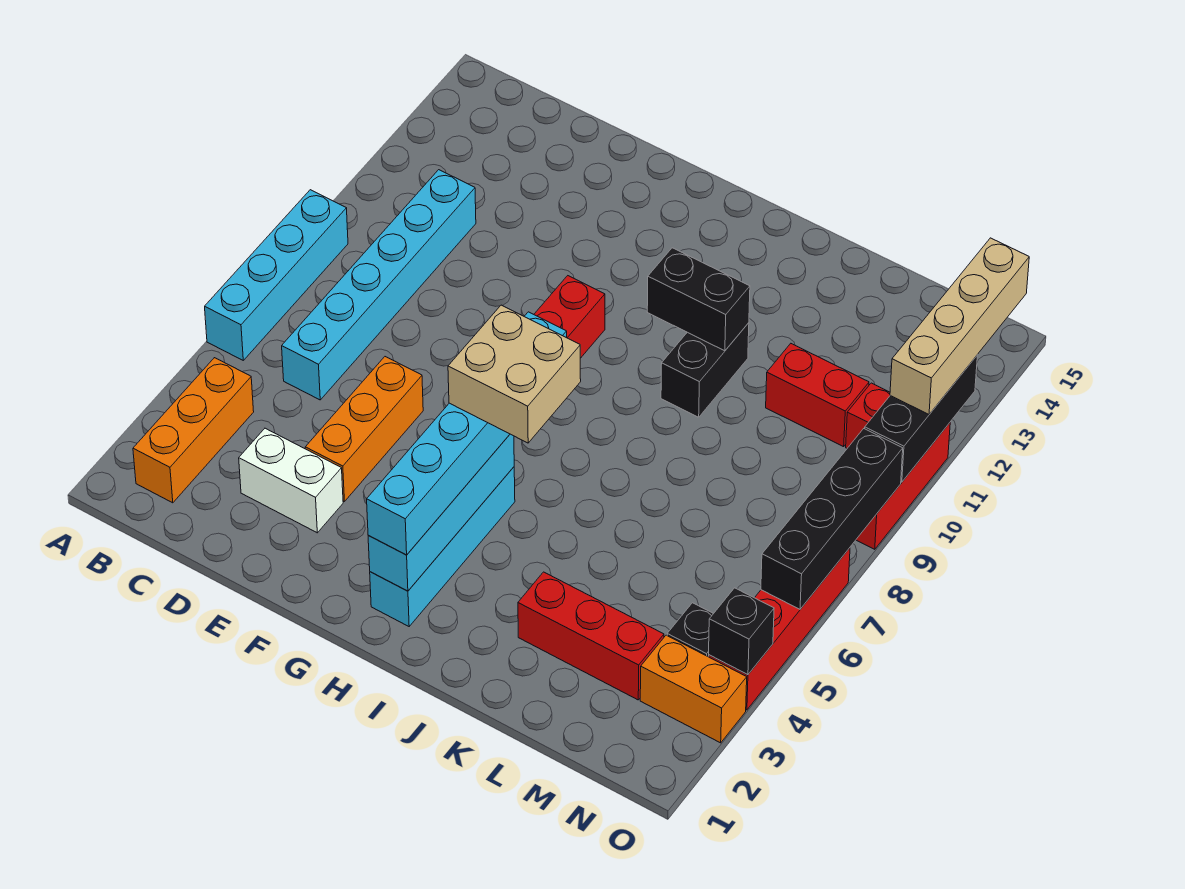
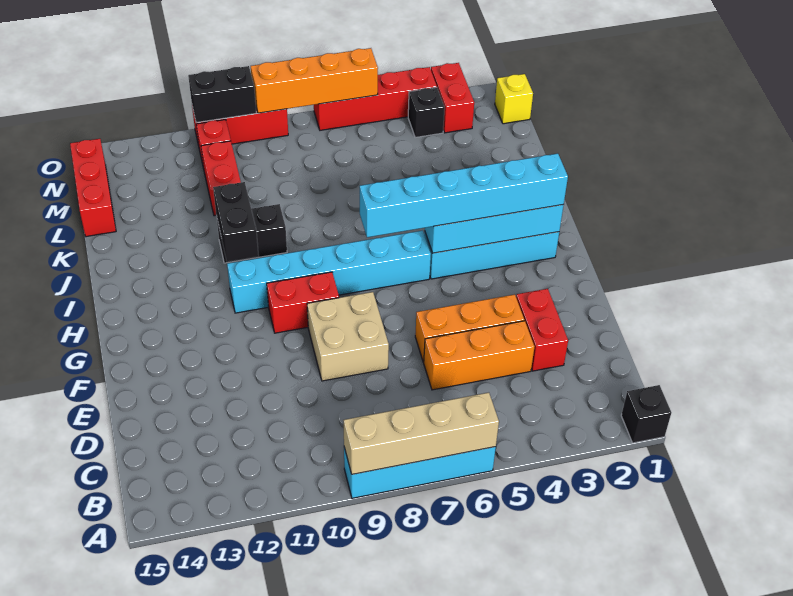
orange 1x3 brick [133,358,254,503] -> orange 1x3 brick moved to [424,321,534,390]
cyan 1x6 brick [282,170,476,400] -> cyan 1x6 brick moved to [227,230,431,313]
white 1x2 brick [239,428,343,533] -> red 1x2 brick [516,289,568,371]
tan 2x2 brick [448,305,581,443] -> tan 2x2 brick moved to [307,292,389,381]
red 1x3 brick [518,572,664,700] -> red 1x3 brick moved to [70,139,116,237]
none -> yellow 1x1 brick [495,74,533,124]
orange 1x2 brick [640,635,747,743] -> red 1x2 brick [431,63,474,133]
black 1x1 brick [709,588,774,675] -> black 1x1 brick moved to [621,385,671,443]
black 1x4 brick [761,429,903,609] -> orange 1x4 brick [251,48,378,113]
black 1x3 brick [865,356,977,482] -> black 1x2 brick [188,66,256,123]
tan 1x4 brick [890,238,1029,414] -> tan 1x4 brick moved to [344,393,499,474]

